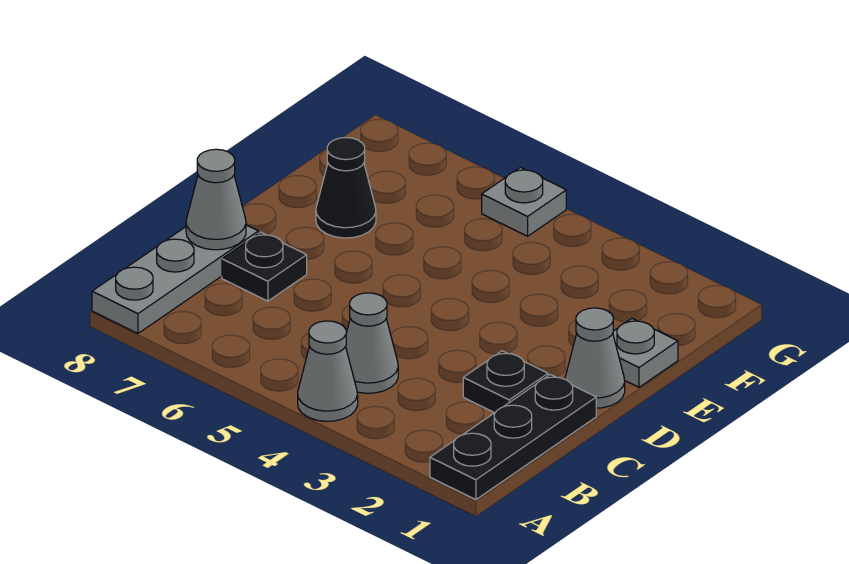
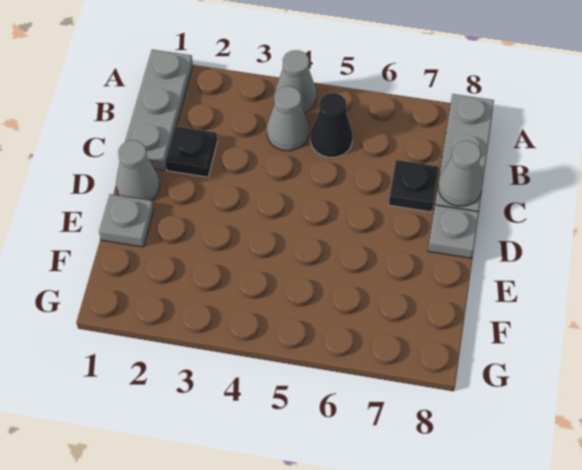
black 1x3 plate [430,375,596,500] -> grey 1x3 plate [125,49,193,170]
black 1x1 cone [316,138,376,238] -> black 1x1 cone moved to [310,93,352,157]
grey 1x1 plate [482,167,566,236] -> grey 1x1 plate moved to [428,205,479,258]

